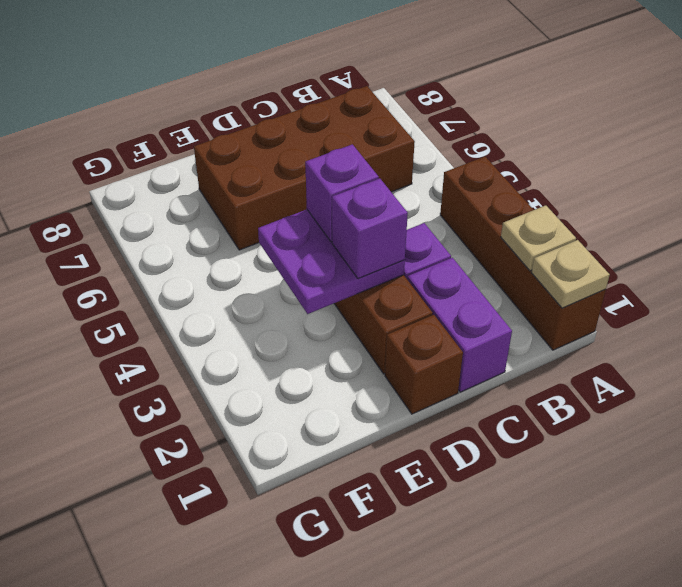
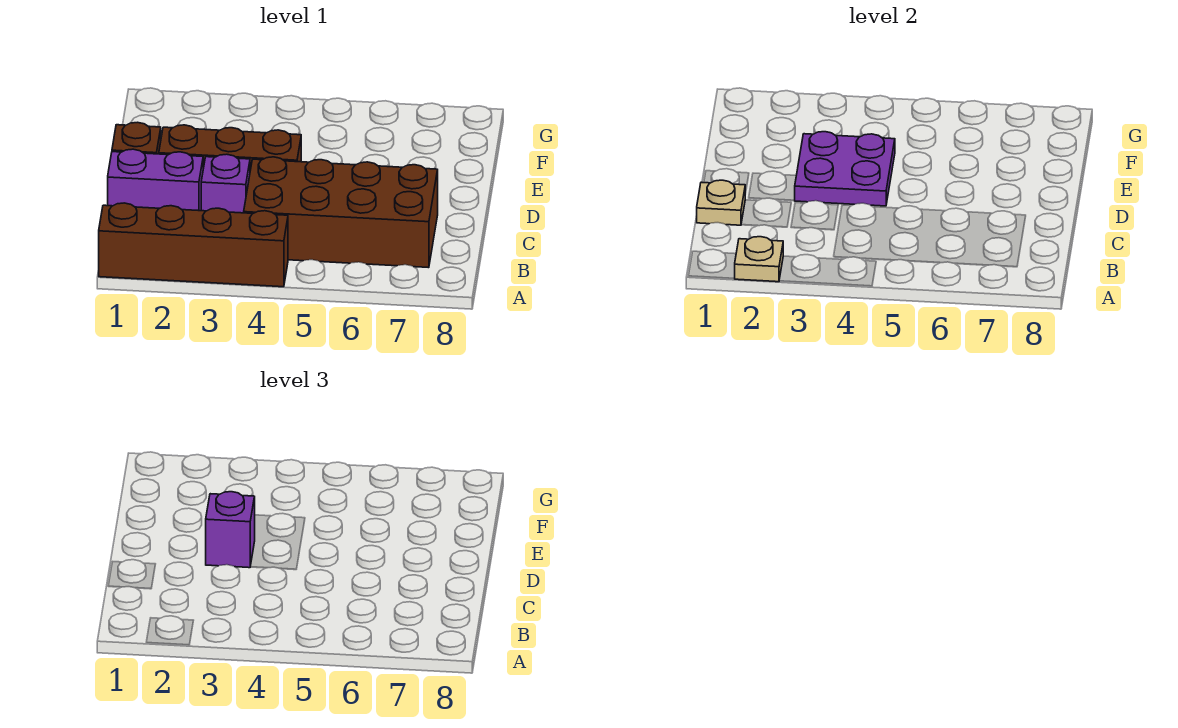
tan 1x1 plate [531,240,610,308] -> tan 1x1 plate moved to [697,180,745,225]
brown 2x4 brick [194,86,415,250] -> brown 2x4 brick turned to [244,157,438,268]
purple 1x1 brick [305,144,379,242] -> none

